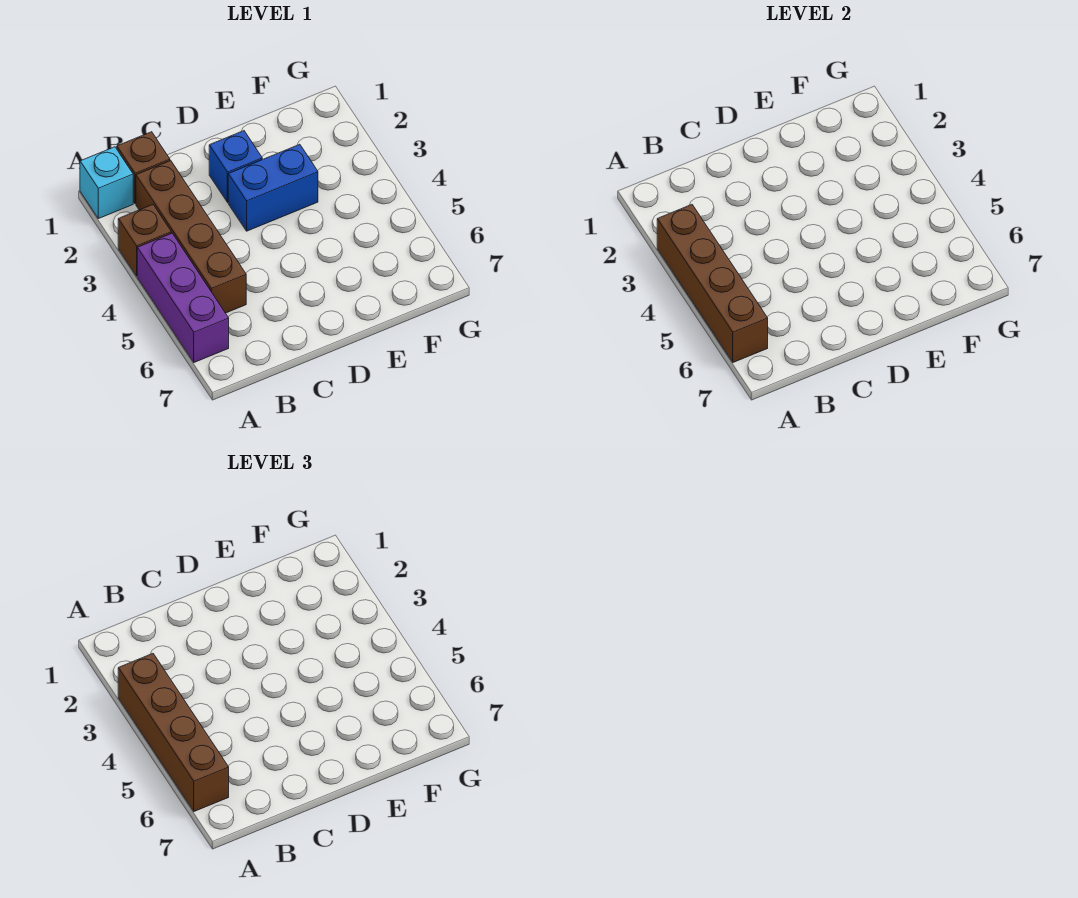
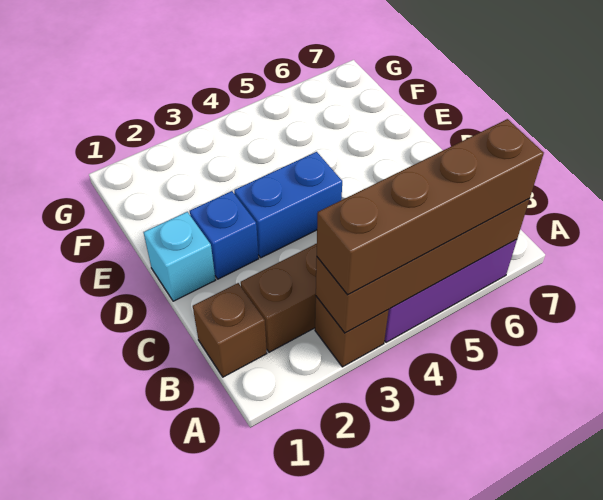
cyan 1x1 brick [80,147,133,219] -> cyan 1x1 brick moved to [144,212,215,301]
blue 1x2 brick [228,144,318,231] -> blue 1x2 brick turned to [234,152,342,258]

